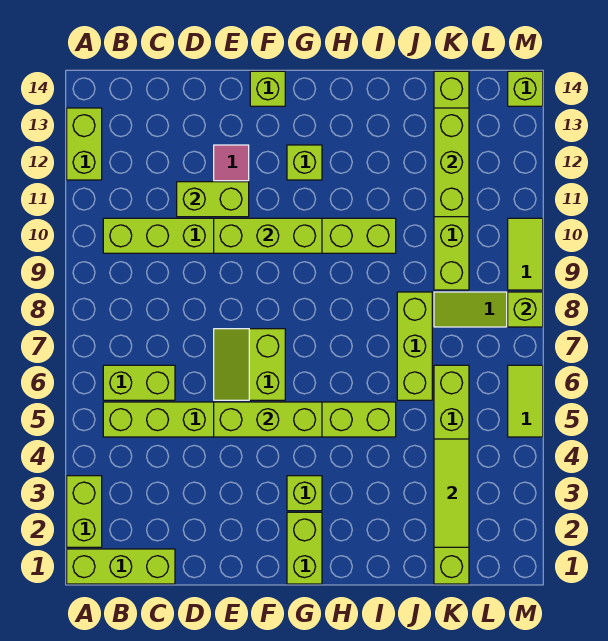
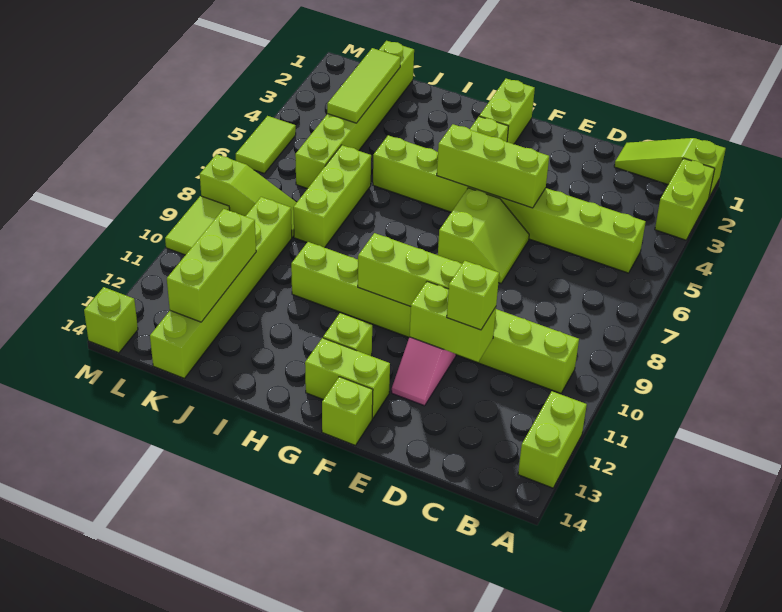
lime 1x3 brick [67,549,175,584] -> lime 1x3 slope [614,138,726,197]
lime 1x2 brick [103,365,175,400] -> lime 1x2 brick moved to [305,338,390,419]
lime 1x1 brick [508,292,543,327] -> lime 1x1 brick moved to [447,261,499,330]

